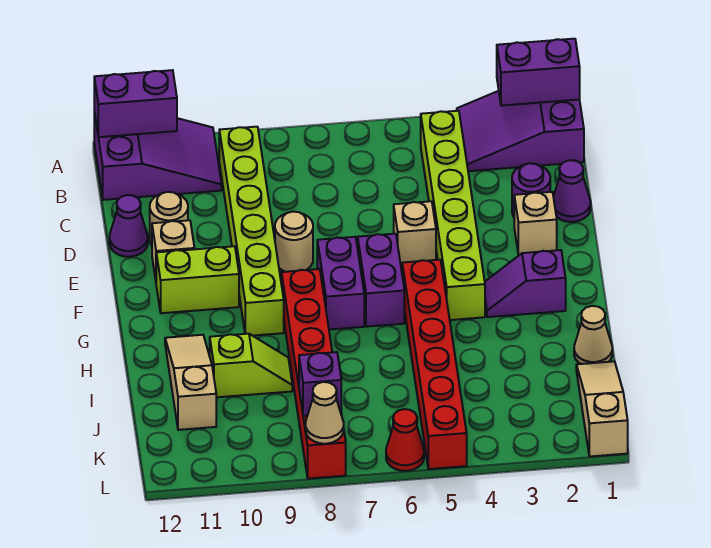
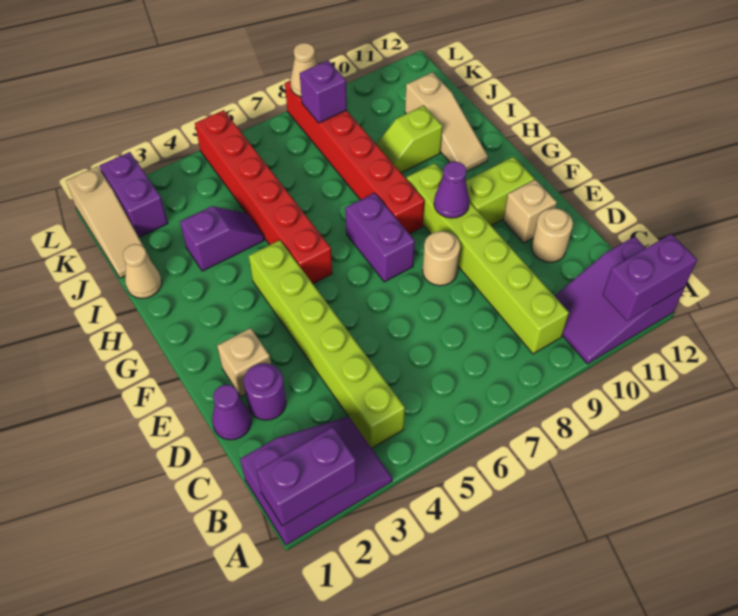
purple 1x1 cone [109,195,148,257] -> purple 1x1 cone moved to [434,162,470,218]
tan 1x1 brick [394,201,436,265] -> none
purple 1x2 brick [358,234,404,327] -> purple 1x2 brick moved to [99,152,168,237]
purple 1x2 slope [485,250,566,317] -> purple 1x2 slope moved to [180,206,264,271]
red 1x1 cone [386,409,424,471] -> none

